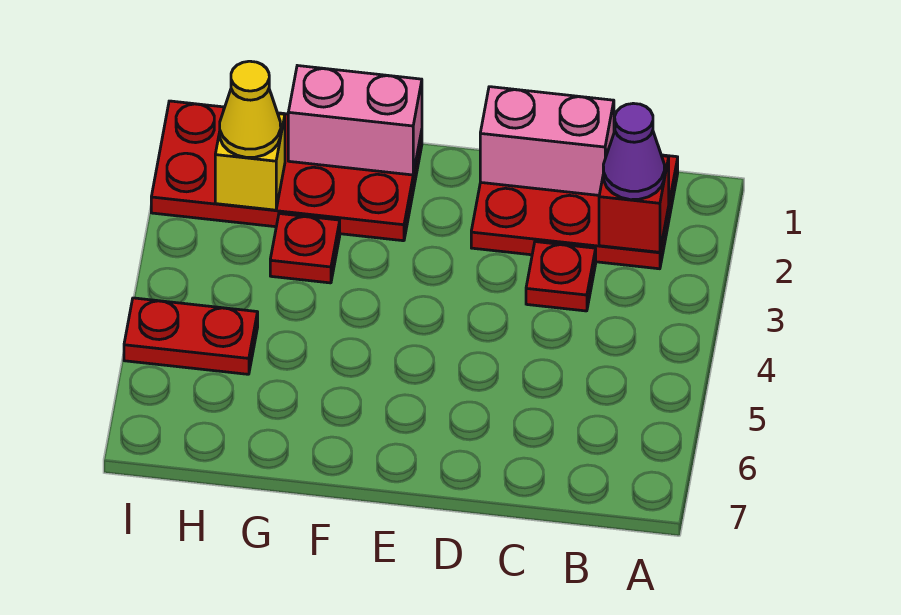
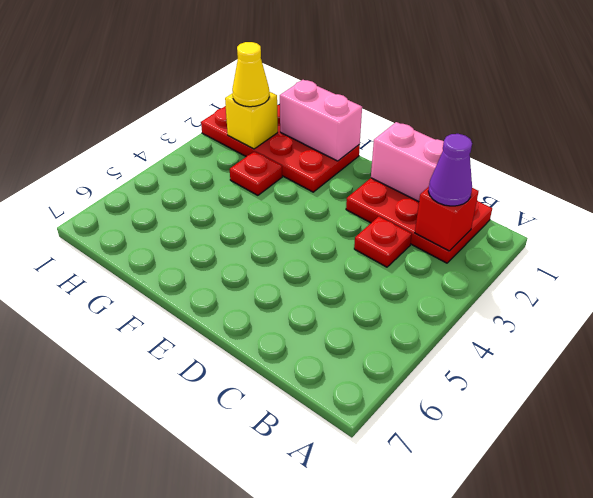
red 1x2 plate [124,298,258,374] -> none

